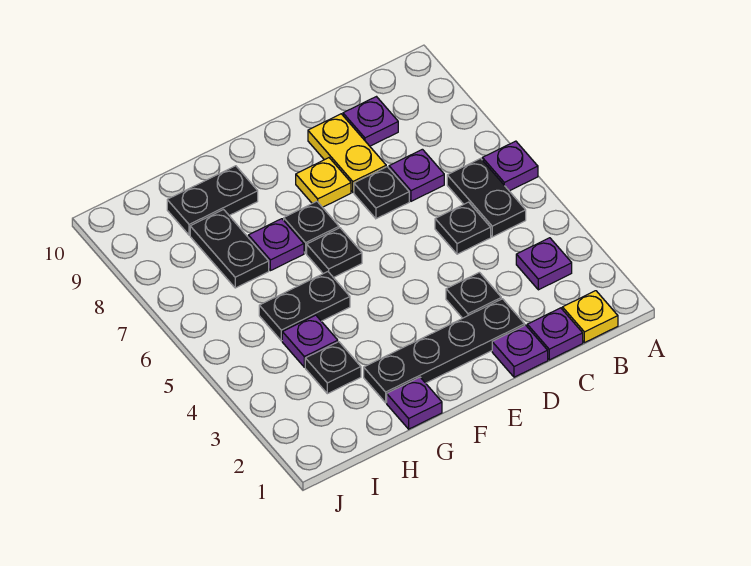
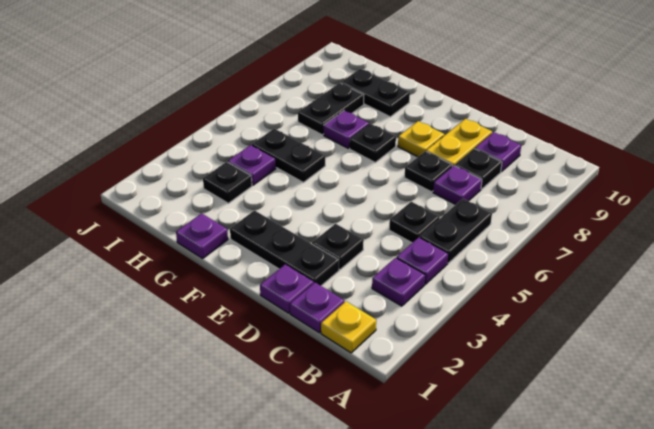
purple 1x1 plate [482,141,538,191] -> purple 1x1 plate moved to [397,237,448,284]
black 1x4 plate [364,299,525,403] -> black 1x3 plate [230,211,339,286]
black 1x1 plate [307,228,362,278] -> black 1x1 plate moved to [455,149,502,189]

